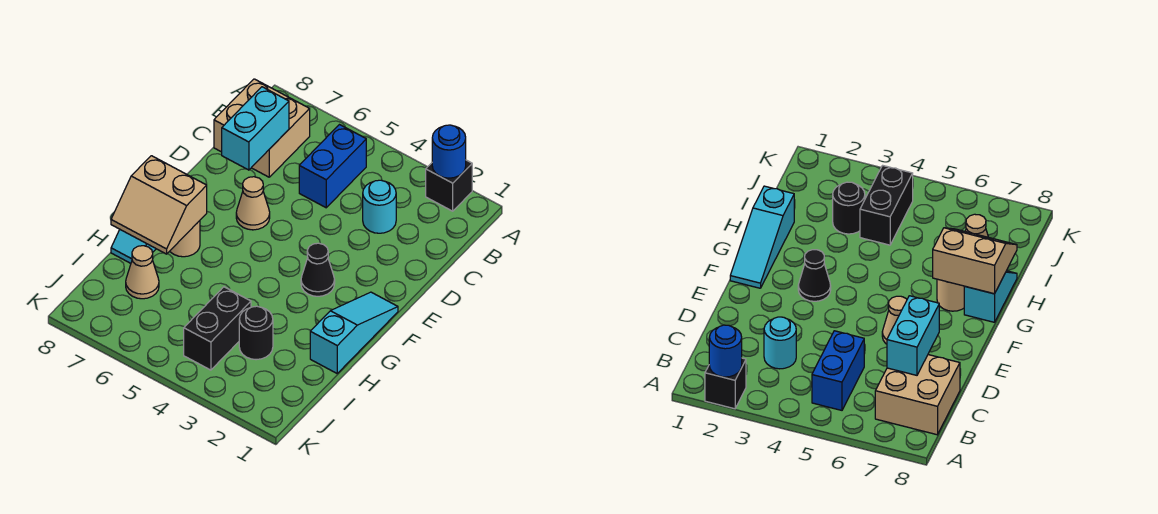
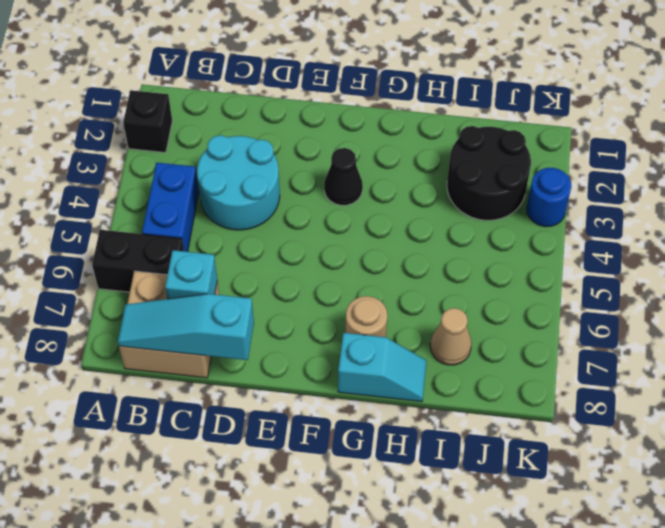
blue 1x1 round brick [432,125,466,178] -> blue 1x1 round brick moved to [527,168,572,227]
blue 1x2 brick [299,125,366,208] -> blue 1x2 brick turned to [142,163,199,252]
cyan 1x1 round brick [363,180,396,233] -> cyan 2x2 round brick [197,135,280,230]
cyan 1x2 brick [222,87,289,170] -> cyan 1x1 brick [165,250,217,299]
tan 1x1 cone [236,177,270,230] -> none
cyan 1x3 slope [310,292,398,373] -> cyan 1x3 slope moved to [118,294,254,360]
tan 2x2 slope [111,156,207,254] -> none
black 1x1 round brick [239,306,273,360] -> black 2x2 round brick [447,126,531,220]
black 1x2 brick [184,287,251,370] -> black 1x2 brick moved to [92,230,184,292]

